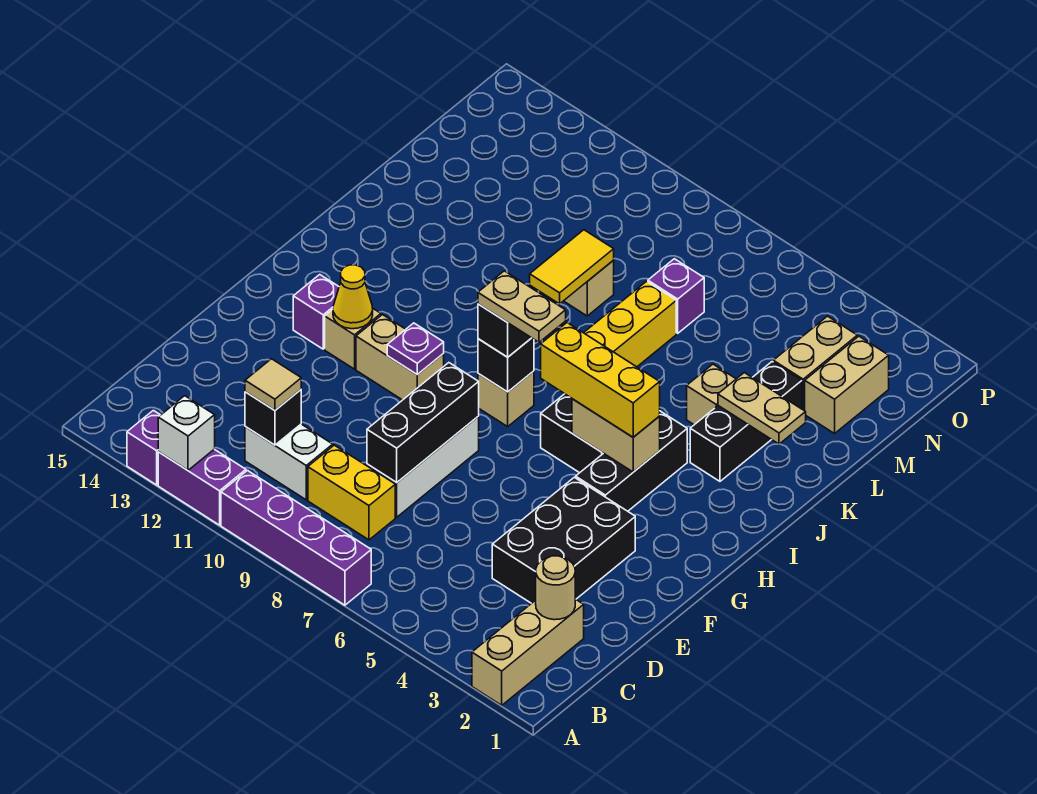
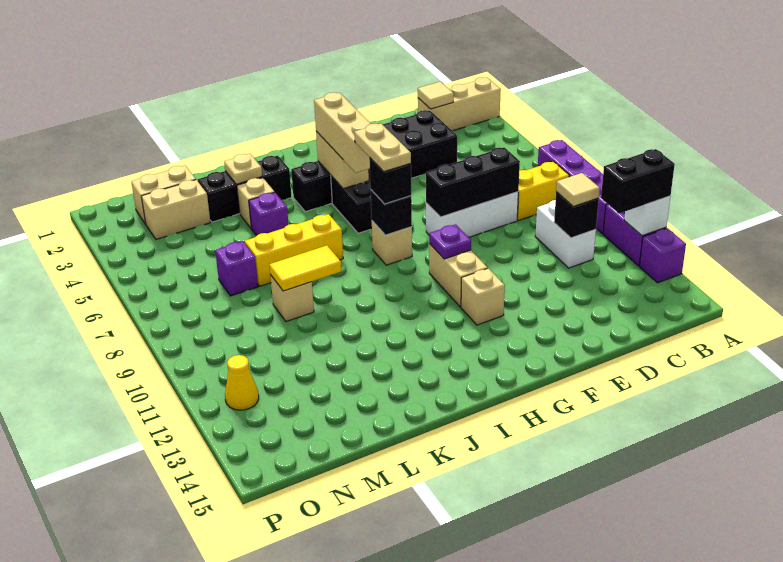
none -> black 1x2 brick [601,149,675,213]
tan 1x1 round brick [536,556,575,620] -> tan 1x1 tile [418,82,454,109]
yellow 1x2 brick [308,445,395,540] -> yellow 1x2 brick turned to [517,162,569,221]
yellow 1x1 cone [333,265,373,329] -> yellow 1x1 cone moved to [225,355,259,410]
purple 1x1 brick [293,275,339,349] -> purple 1x1 brick moved to [249,192,289,236]
yellow 1x3 brick [541,323,660,437] -> tan 1x3 brick [314,92,371,173]
tan 1x2 plate [718,373,806,444] -> tan 1x1 plate [224,154,262,184]

